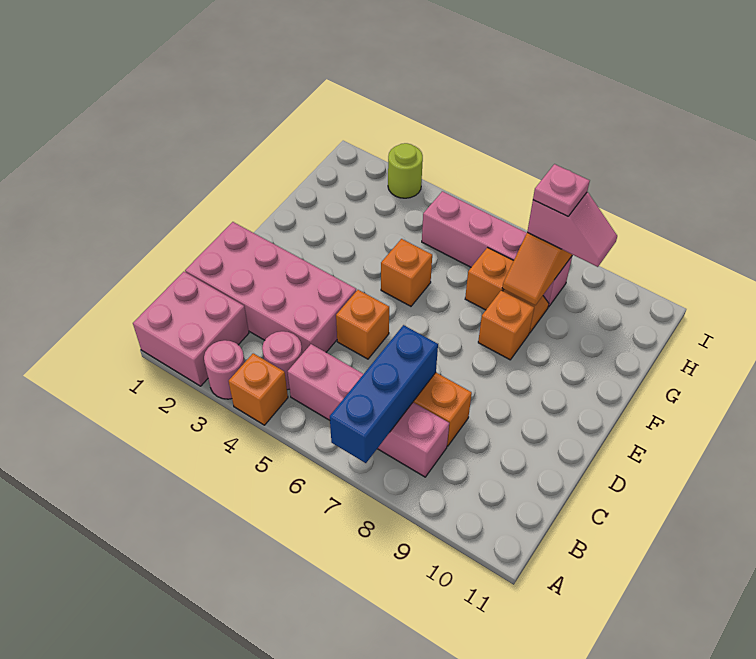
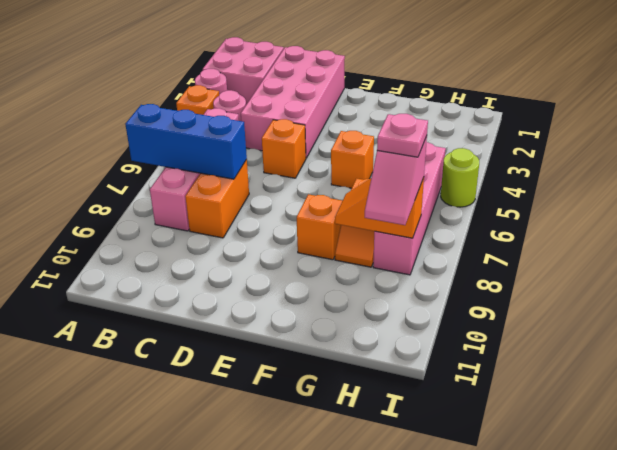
lime 1x1 round brick [388,143,423,198] -> lime 1x1 round brick moved to [441,148,479,207]

